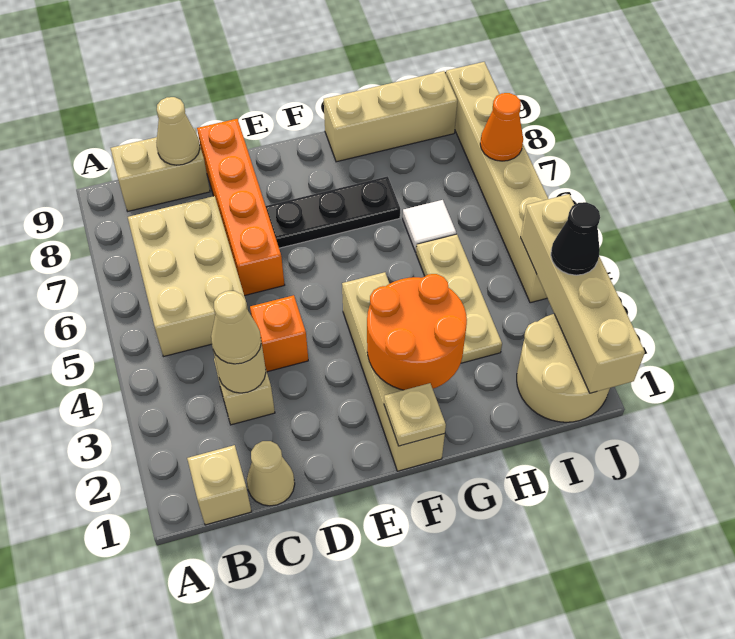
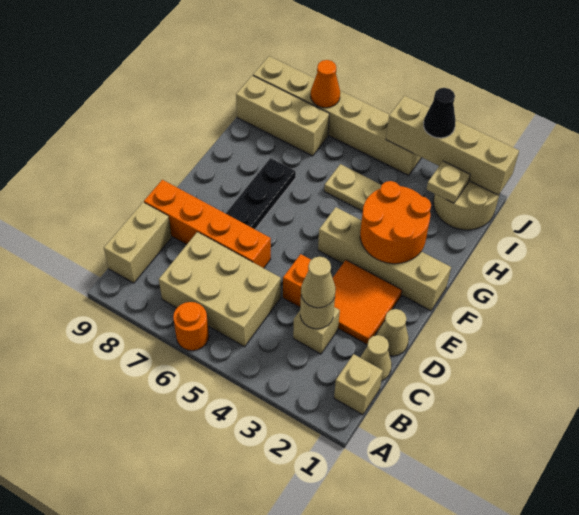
none -> orange 1x1 round brick [173,302,209,351]
tan 1x1 cone [157,97,200,165] -> tan 1x1 cone moved to [376,309,409,356]
none -> orange 2x2 tile [333,260,402,344]
tan 1x1 plate [384,383,446,446] -> tan 1x1 plate moved to [427,161,470,203]
tan 1x3 brick [324,71,457,162] -> tan 1x3 brick turned to [236,75,329,156]
white 1x1 tile [403,200,456,252] -> none

